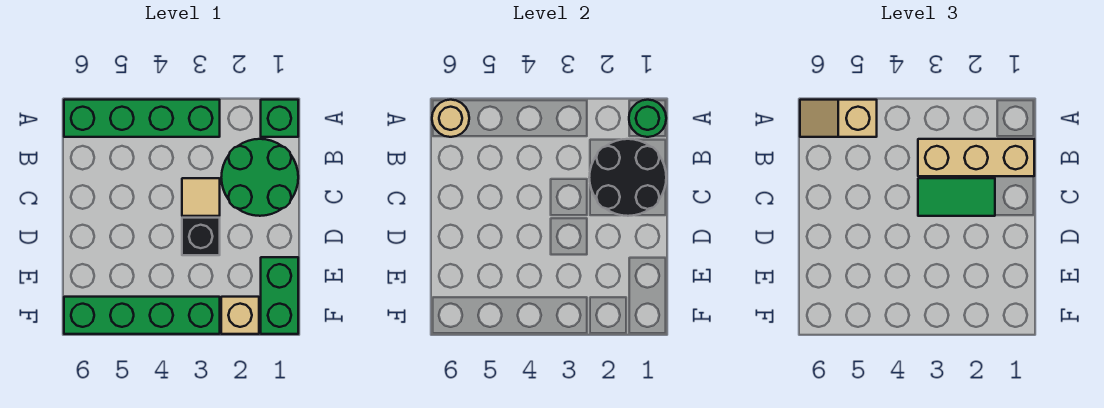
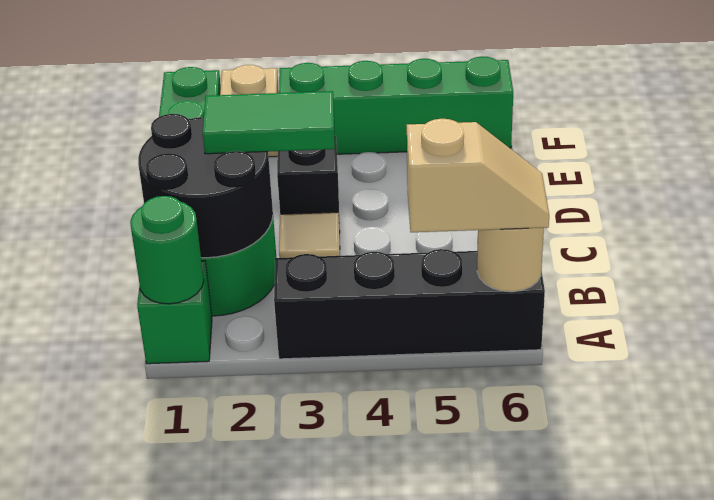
green 1x4 brick [64,100,220,137] -> black 1x4 brick [274,249,545,359]
tan 1x3 brick [918,139,1034,176] -> none

